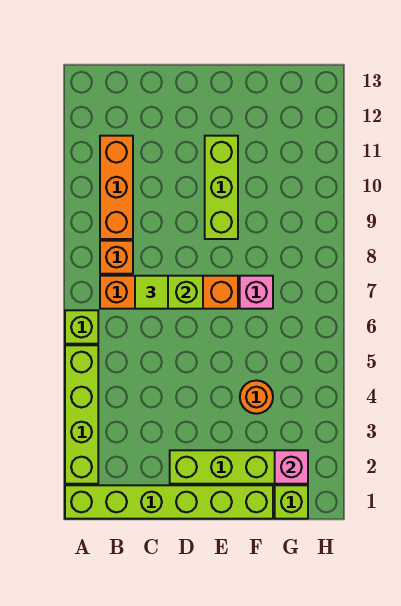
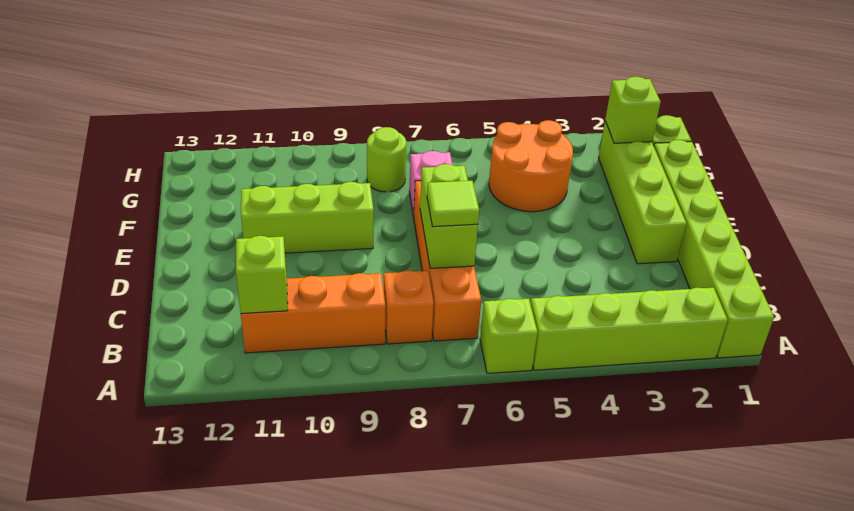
none -> lime 1x1 brick [236,236,288,314]
orange 1x1 round brick [240,380,273,414] -> orange 2x2 round brick [489,120,573,212]
pink 1x1 brick [275,450,308,484] -> lime 1x1 brick [605,77,661,143]
none -> lime 1x1 round brick [367,127,406,192]

